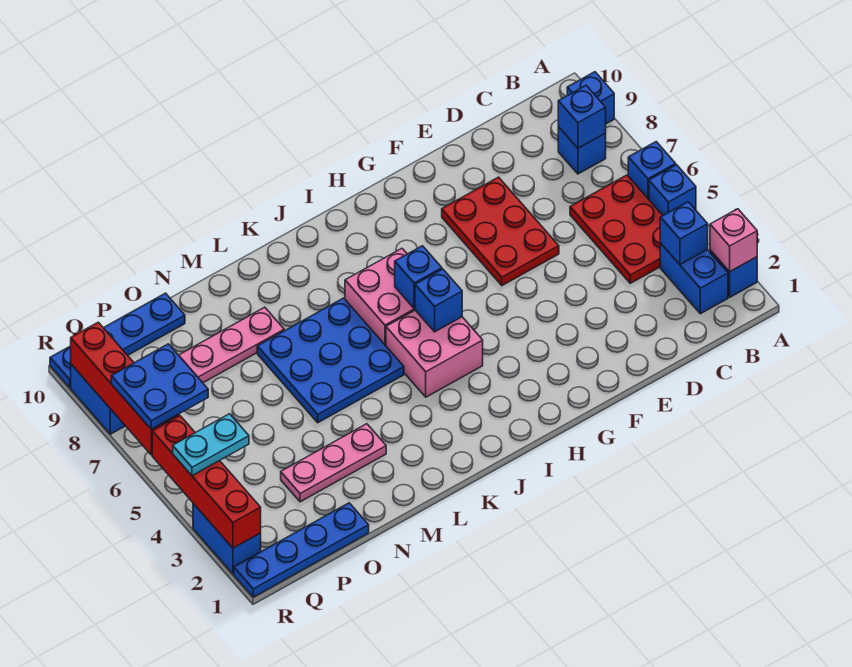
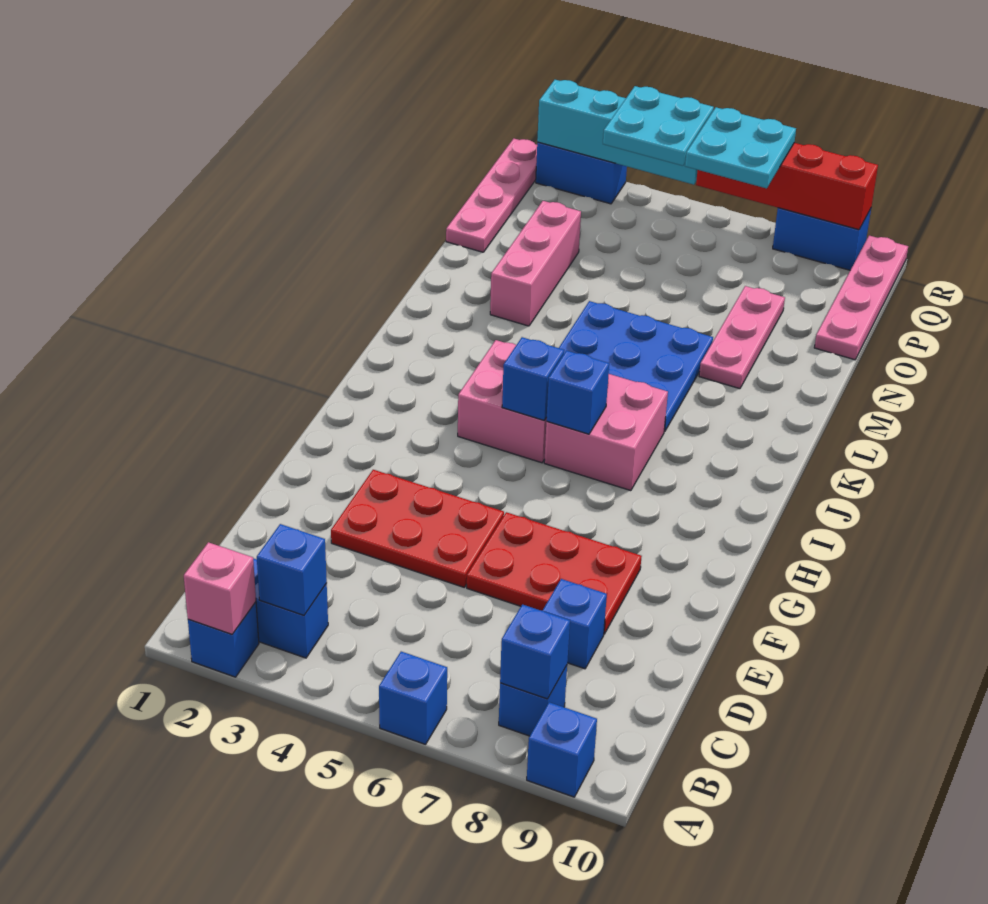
blue 1x1 brick [649,165,696,215] -> blue 1x1 brick moved to [543,579,607,669]
red 2x3 plate [570,175,663,283] -> red 2x3 plate moved to [331,470,504,587]
pink 1x3 plate [281,424,386,502] -> pink 1x3 brick [490,201,581,326]
blue 1x4 plate [234,503,369,597] -> pink 1x4 plate [446,139,537,252]
blue 1x4 plate [50,293,185,387] -> pink 1x4 plate [814,236,908,360]
cyan 1x2 plate [173,414,249,476] -> cyan 2x2 plate [603,86,714,166]
blue 2x2 plate [111,344,208,429] -> cyan 2x2 plate [685,107,796,188]
red 1x4 brick [152,415,261,548] -> cyan 1x4 brick [537,80,697,185]

